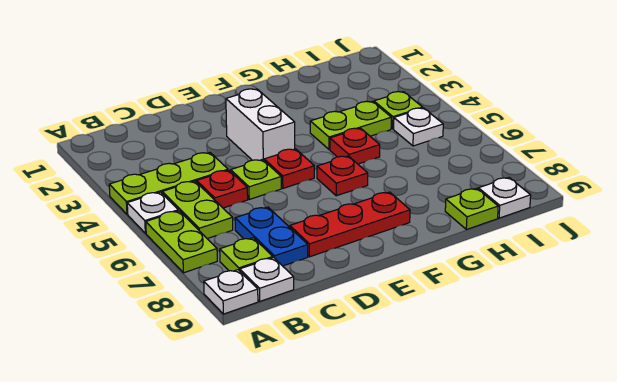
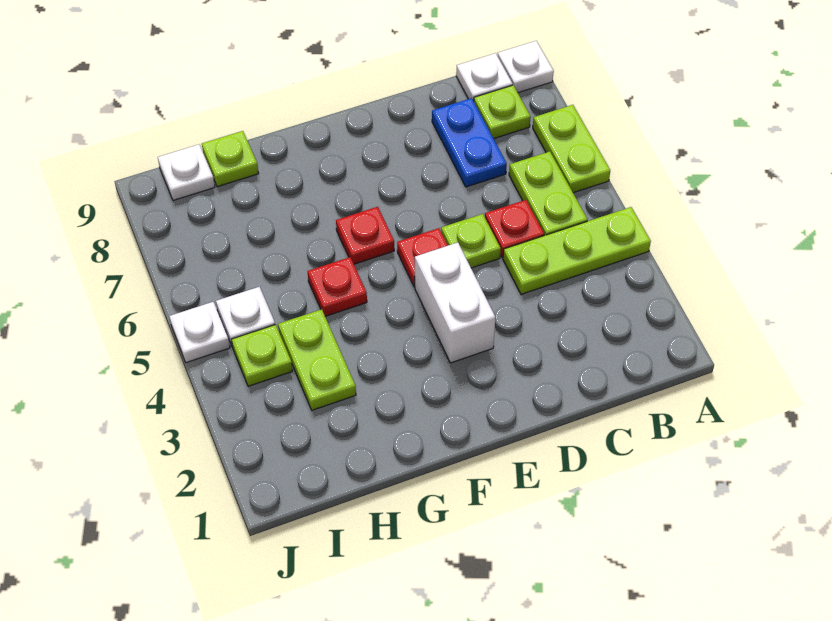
white 1x1 plate [127,192,178,233] -> white 1x1 plate moved to [169,302,230,363]
red 1x3 plate [290,192,410,257] -> none
lime 1x2 plate [310,101,391,149] -> lime 1x2 plate turned to [278,309,356,410]

